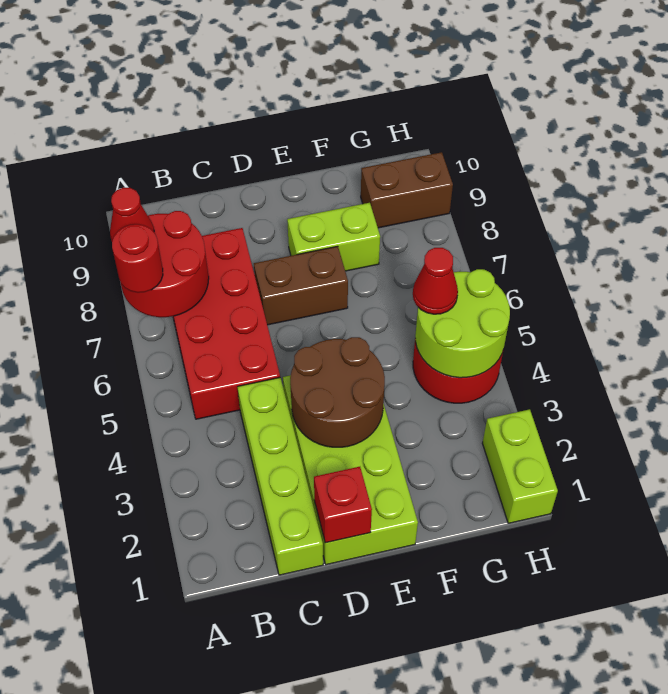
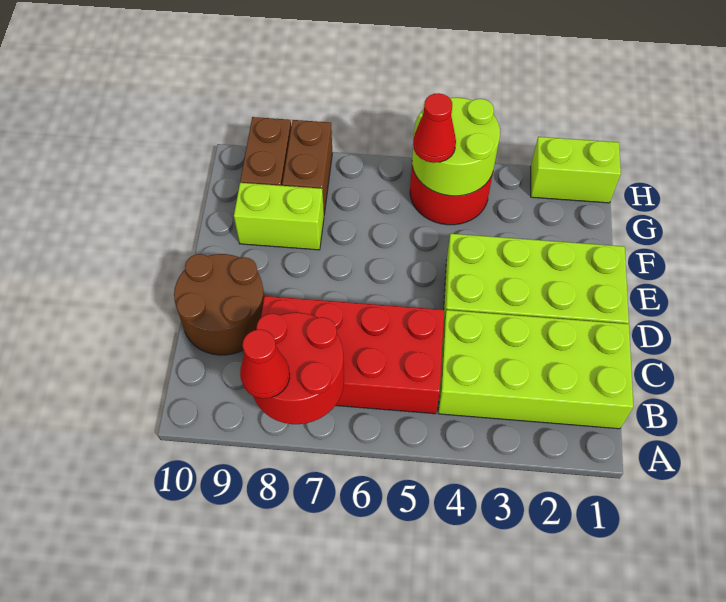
red 1x1 round brick [112,224,163,293] -> none
lime 1x4 brick [238,378,323,575] -> lime 2x4 brick [438,310,633,429]
red 1x1 brick [314,467,372,543] -> none
brown 2x2 round brick [290,337,385,447] -> brown 2x2 round brick moved to [174,254,264,355]
brown 1x2 brick [254,246,348,325] -> brown 1x2 brick moved to [282,120,332,214]
lime 1x2 brick [287,203,380,271] -> lime 1x2 brick turned to [234,183,324,250]

